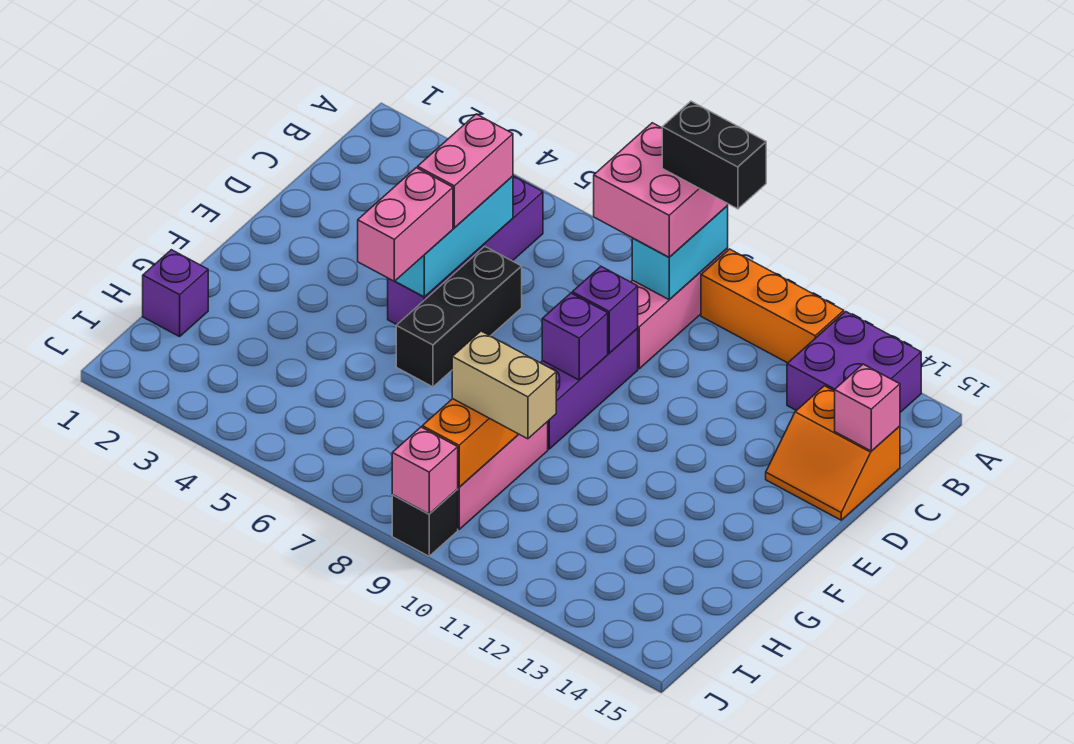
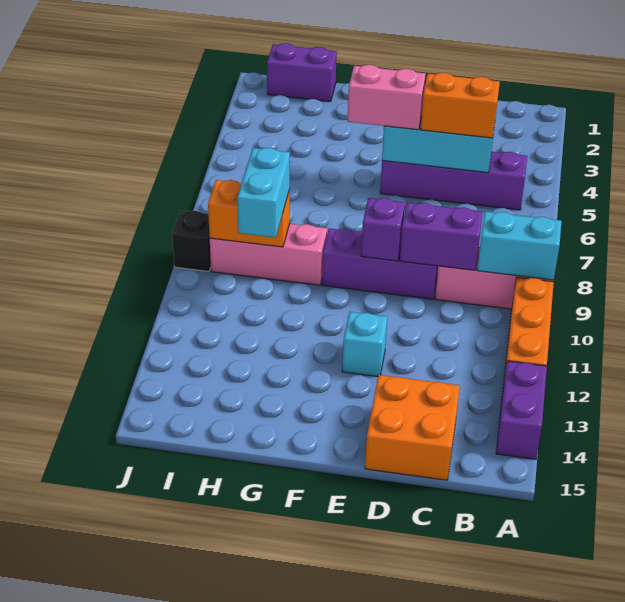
pink 2x2 brick [594,123,728,257] -> none
black 1x2 brick [662,101,766,209] -> none
purple 2x2 brick [787,312,921,412] -> purple 1x2 brick [496,361,547,459]
pink 1x2 brick [418,114,513,228] -> orange 1x2 brick [421,73,500,138]
orange 2x2 slope [766,386,900,520] -> orange 2x2 brick [365,375,460,480]
pink 1x1 brick [835,364,900,451] -> none
black 1x3 brick [396,247,522,387] -> none
purple 1x1 brick [572,267,638,353] -> purple 1x2 brick [400,202,483,270]
none -> cyan 1x1 brick [342,312,387,376]
purple 1x1 brick [143,250,208,337] -> purple 1x2 brick [267,43,337,102]
tan 1x2 brick [452,331,556,439] -> cyan 1x2 brick [237,148,290,238]
pink 1x1 brick [392,427,458,514] -> none

